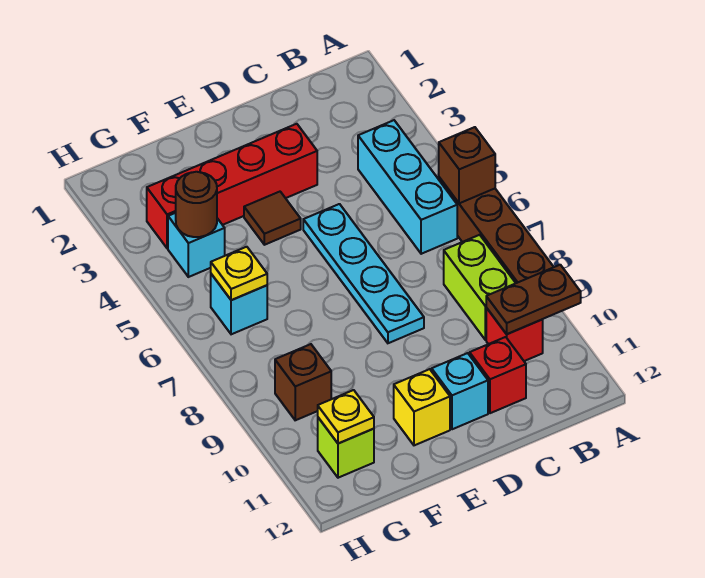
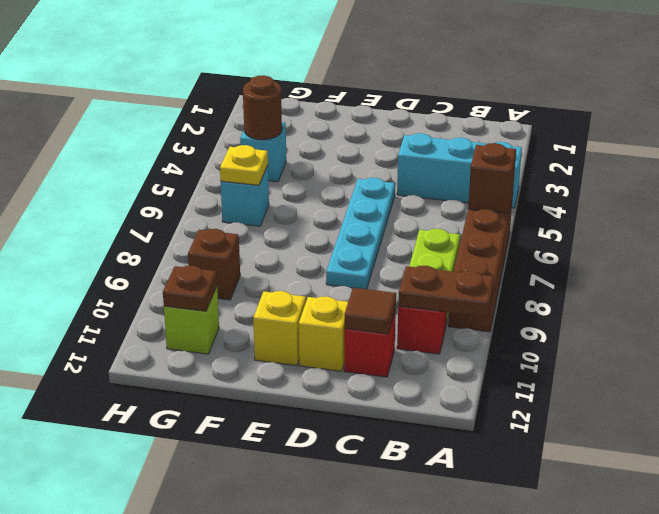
cyan 1x3 brick [358,120,457,254] -> cyan 1x3 brick turned to [397,133,522,208]
red 1x4 brick [147,124,317,248] -> none
cyan 1x1 brick [432,353,488,429] -> yellow 1x1 brick [299,296,348,371]
brown 1x1 tile [244,192,301,245] -> brown 1x1 tile moved to [344,288,396,334]
yellow 1x1 plate [318,390,374,444] -> brown 1x1 plate [163,266,217,311]

